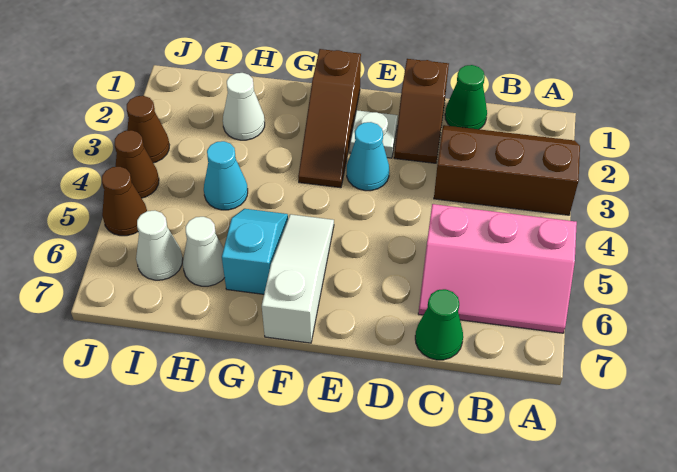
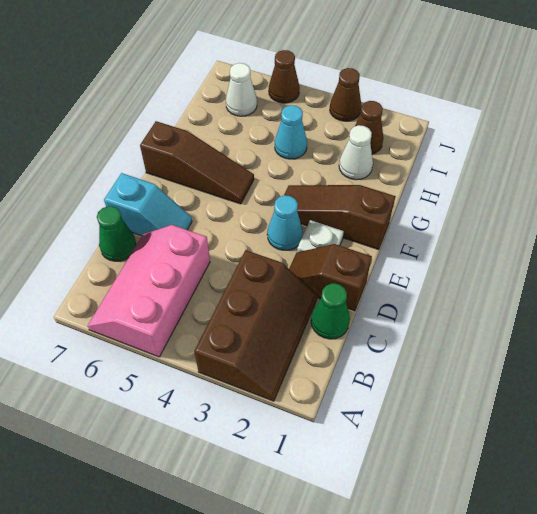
white 1x3 slope [262,214,334,343] -> brown 1x3 slope [140,121,254,204]
cyan 1x2 slope [222,209,288,294] -> cyan 1x2 slope moved to [104,173,192,236]
white 1x1 cone [183,217,225,286] -> none
brown 1x1 cone [115,130,159,198] -> brown 1x1 cone moved to [355,101,383,154]

